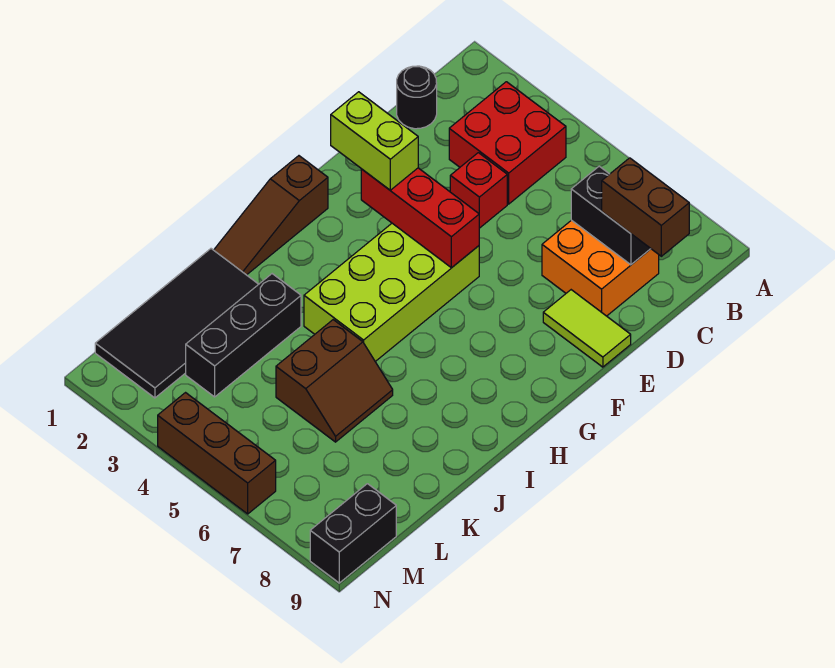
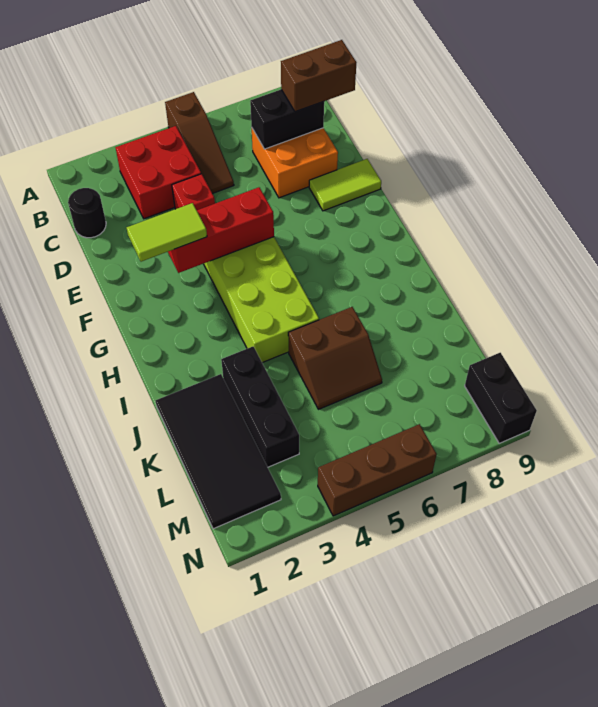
lime 1x2 brick [331,92,418,190] -> lime 1x2 tile [127,203,207,262]
brown 1x3 slope [214,156,328,275] -> brown 1x3 slope moved to [165,92,234,194]
brown 2x2 slope [276,320,393,442] -> brown 2x2 slope turned to [288,307,382,409]

